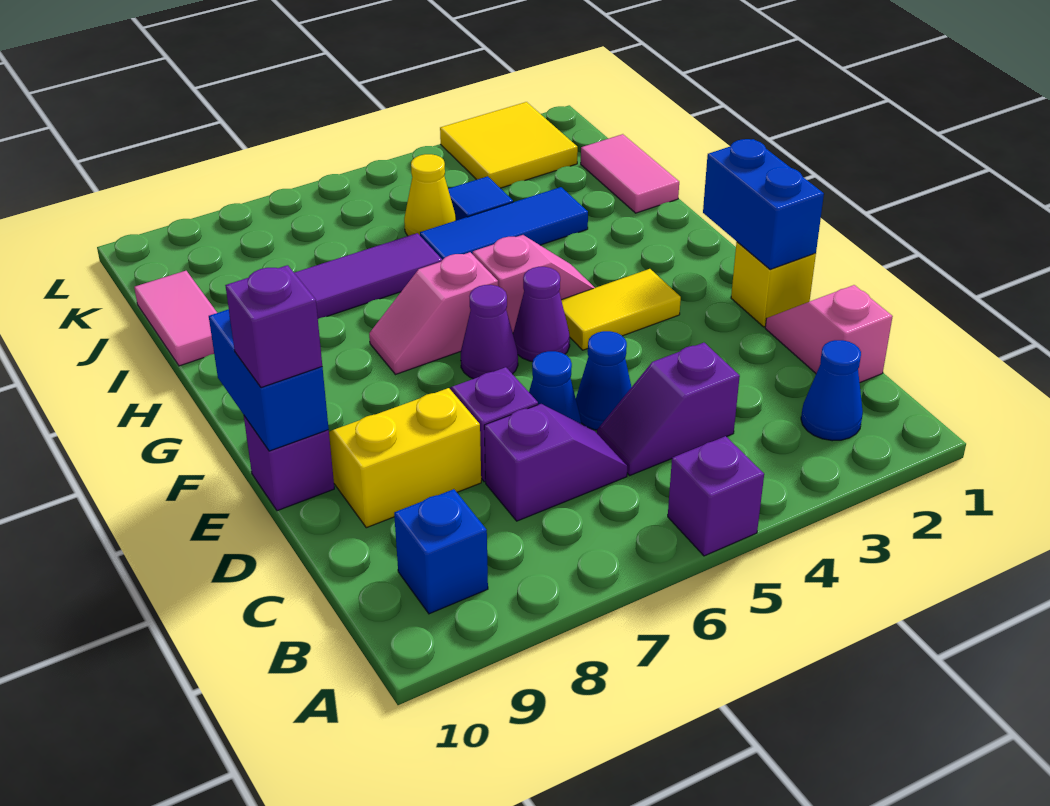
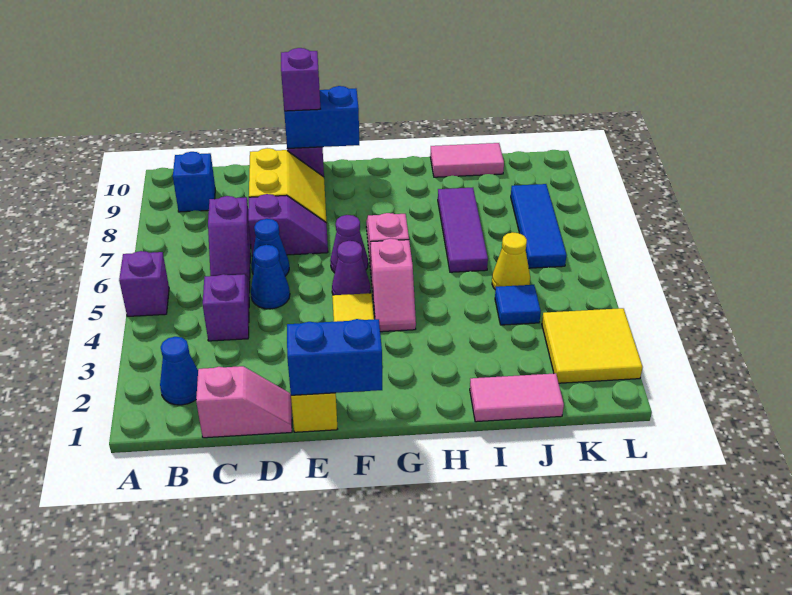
blue 1x3 tile [420,187,588,260] -> blue 1x3 tile moved to [511,184,567,268]

